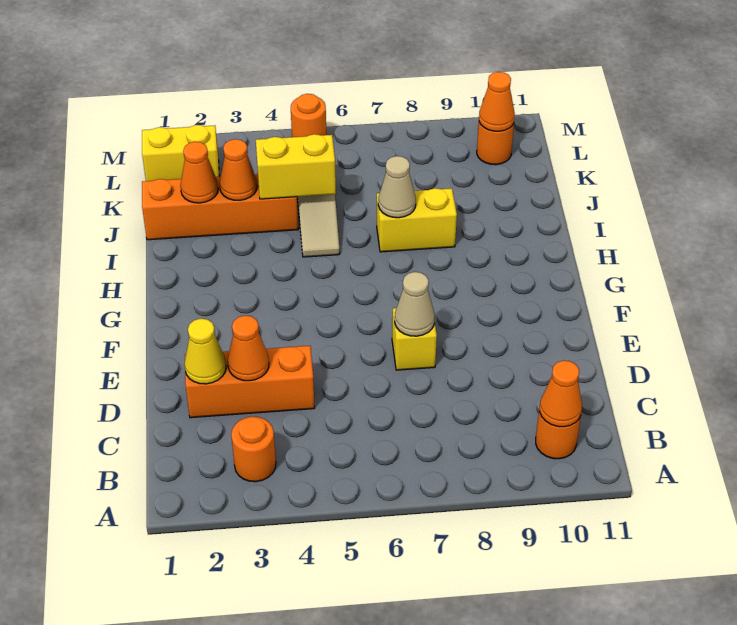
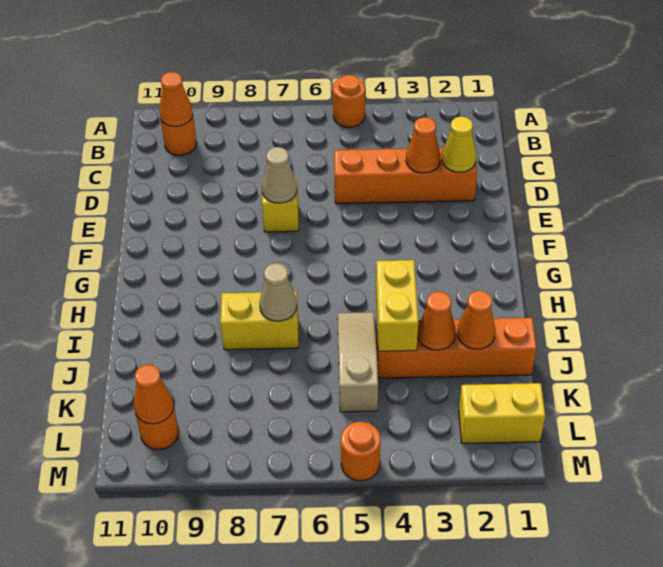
orange 1x1 round brick [231,417,276,482] -> orange 1x1 round brick moved to [333,75,365,127]
orange 1x3 brick [185,346,315,418] -> orange 1x4 brick [334,148,477,204]
yellow 1x2 brick [256,134,336,199] -> yellow 1x2 brick turned to [376,260,418,351]

